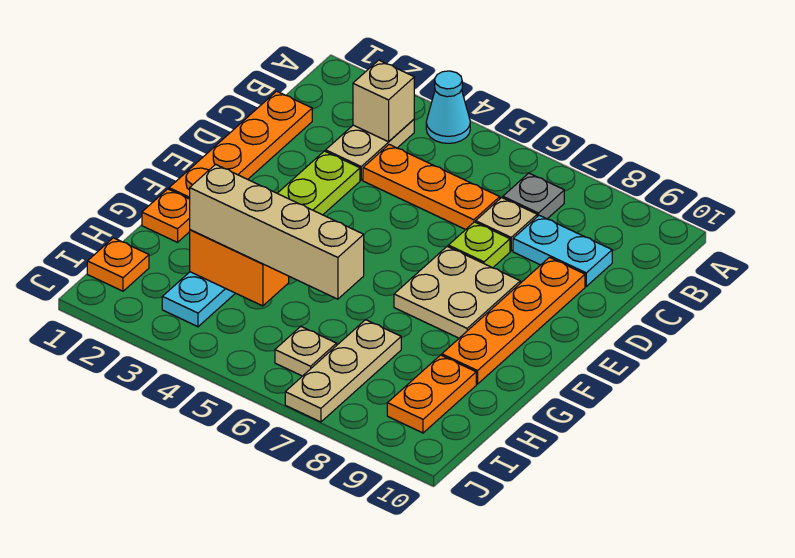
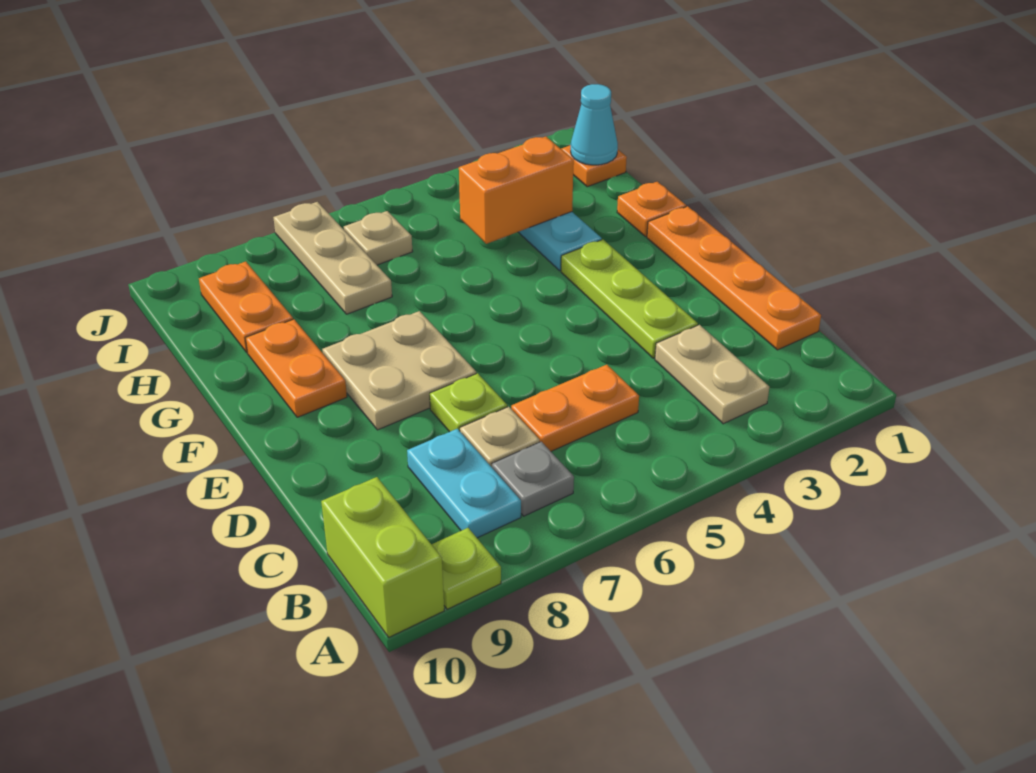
cyan 1x1 cone [426,71,470,143] -> cyan 1x1 cone moved to [571,84,618,165]
none -> lime 1x1 plate [431,528,501,609]
none -> lime 1x2 brick [321,477,444,637]
tan 1x1 brick [353,60,414,142] -> none
orange 1x3 plate [363,145,500,230] -> orange 1x2 plate [511,365,639,451]
cyan 1x2 plate [513,215,612,286] -> cyan 1x2 plate turned to [407,429,521,538]
orange 1x4 plate [442,257,585,384] -> orange 1x2 plate [245,319,347,417]
tan 1x4 brick [190,164,364,299] -> none

